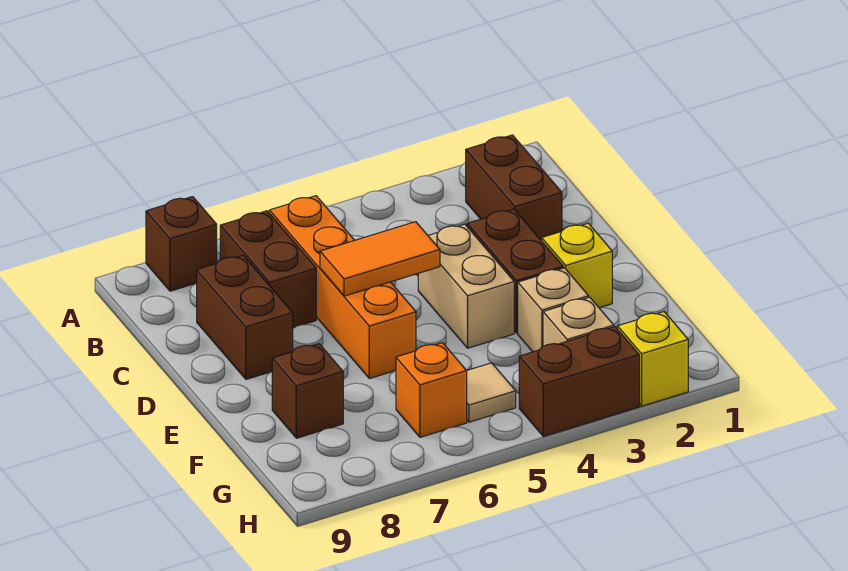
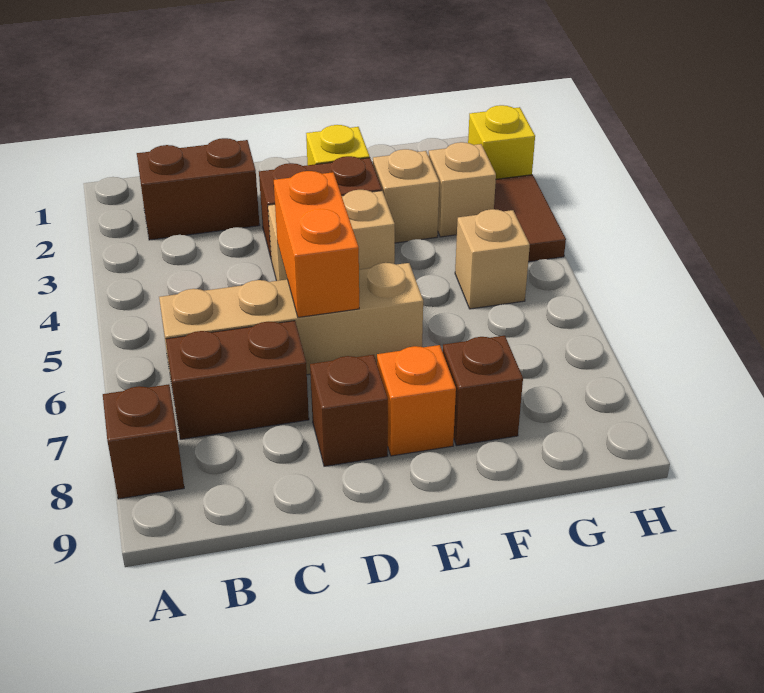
orange 1x4 brick [269,196,416,379] -> tan 1x4 brick [159,263,423,383]
brown 1x2 brick [197,256,293,379] -> brown 1x1 brick [310,355,388,466]
orange 1x2 tile [320,222,440,296] -> orange 1x2 brick [274,171,359,317]
tan 1x1 tile [467,363,516,422] -> tan 1x1 brick [455,209,530,309]
orange 1x1 brick [396,343,467,437] -> orange 1x1 brick moved to [377,345,456,456]
brown 1x2 brick [519,327,639,437] -> brown 1x2 tile [494,175,566,262]

